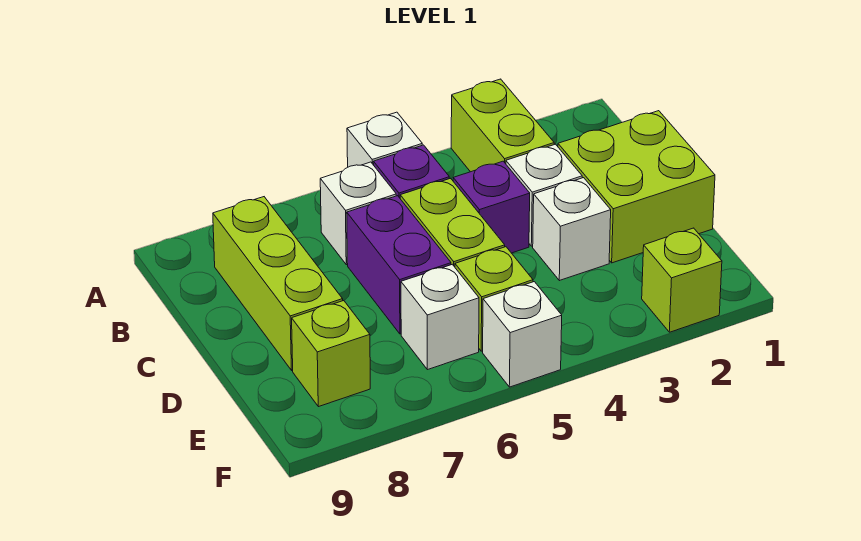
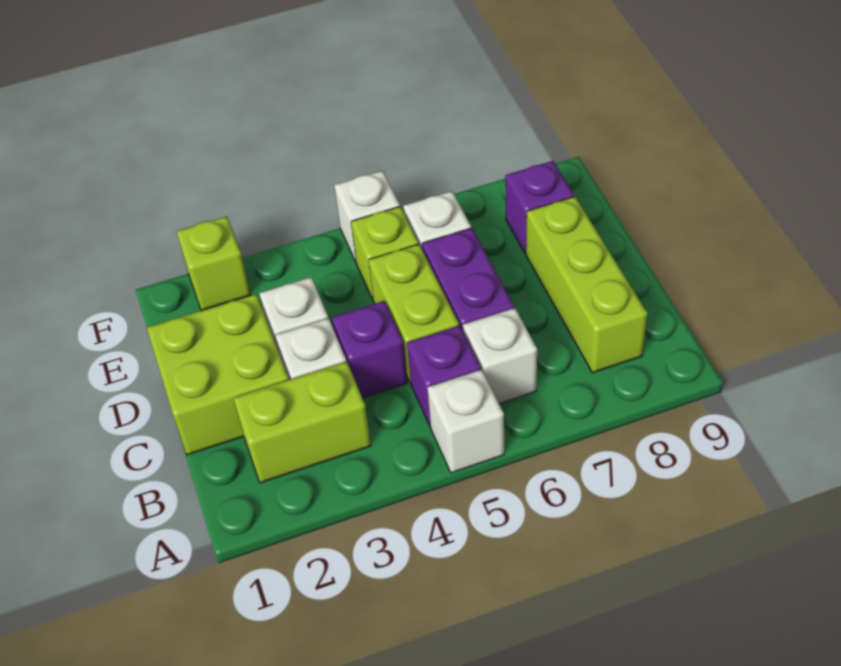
lime 1x2 brick [451,79,554,172] -> lime 1x2 brick turned to [233,361,371,483]
lime 1x1 brick [292,301,370,407] -> purple 1x1 brick [505,161,574,254]

